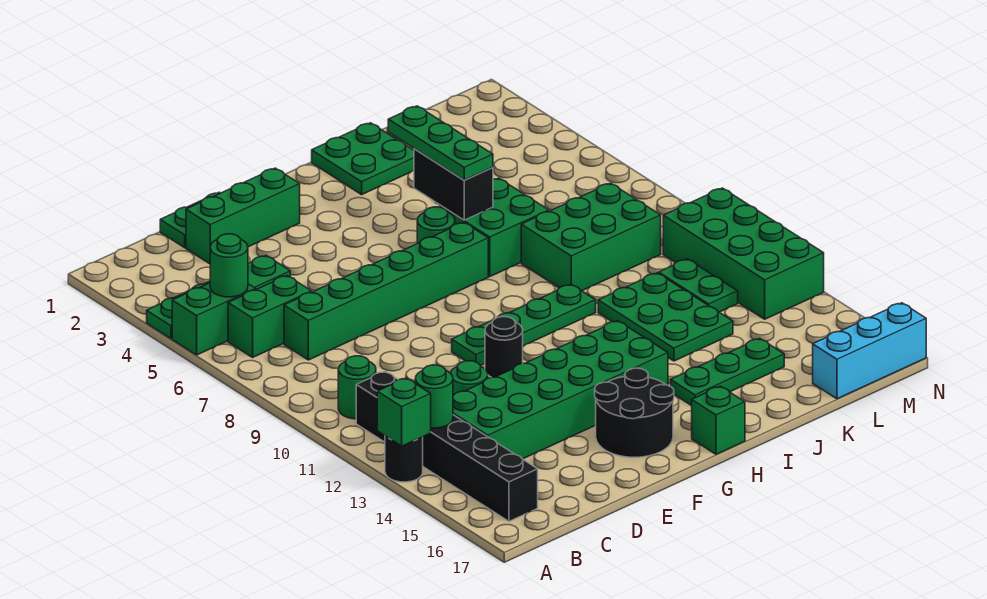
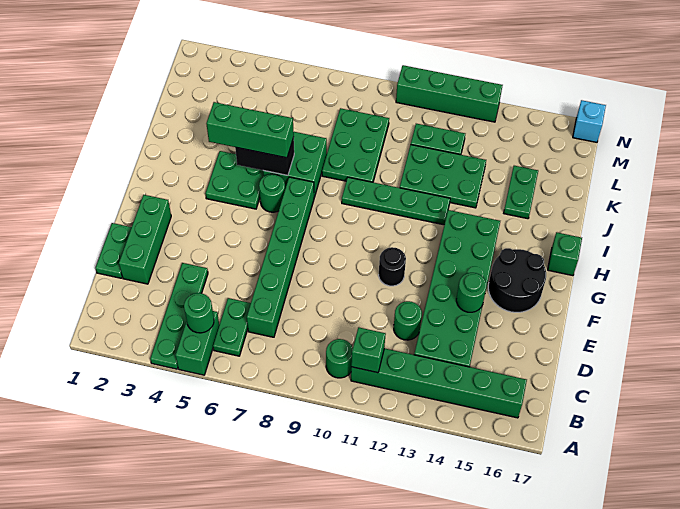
black 1x1 round brick [385,436,423,482] -> none
green 1x1 brick [377,378,431,446] -> green 1x1 brick moved to [351,327,386,373]
green 1x2 brick [228,276,312,357] -> green 1x2 plate [213,298,251,356]
black 1x6 brick [356,371,538,521] -> green 1x6 brick [351,348,527,418]
green 1x1 round brick [415,365,453,428] -> green 1x1 round brick moved to [456,273,486,312]
green 1x4 plate [452,284,596,366] -> green 1x4 plate turned to [342,177,450,225]
green 2x2 plate [312,123,414,195] -> green 2x2 plate moved to [205,151,264,209]
green 1x3 plate [388,106,493,180] -> green 1x3 brick [206,102,294,158]
green 1x3 plate [671,338,784,406] -> green 1x2 plate [504,166,538,219]
green 2x3 brick [521,183,661,291] -> green 2x3 plate [322,108,389,182]
cyan 1x3 brick [813,303,926,399] -> cyan 1x1 brick [573,100,606,142]
green 2x4 brick [663,188,824,319] -> green 1x4 brick [396,65,503,122]

